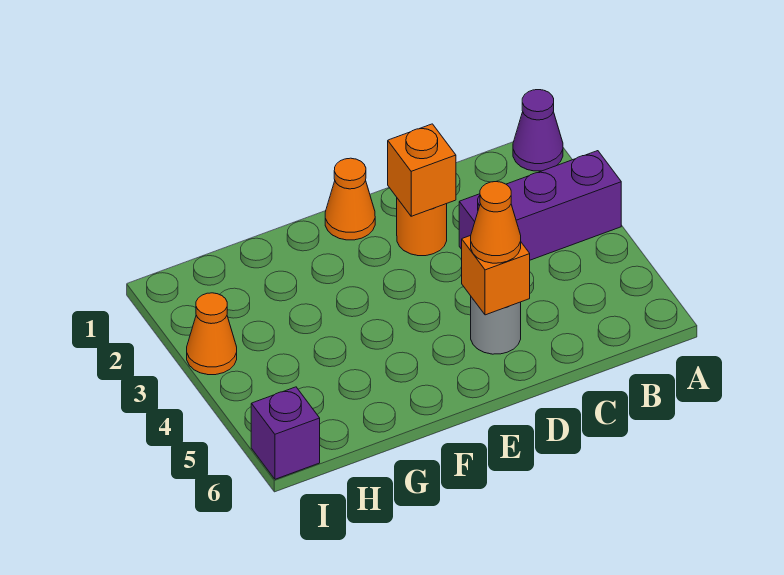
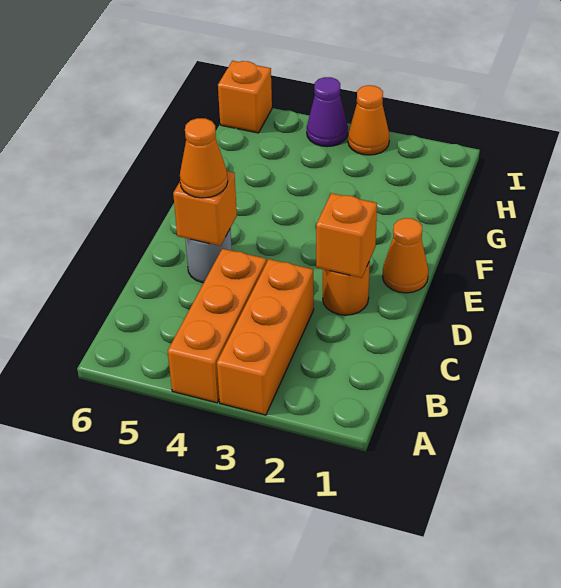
purple 1x1 cone [513,90,563,171] -> purple 1x1 cone moved to [307,77,348,147]
purple 1x3 brick [459,151,621,260] -> orange 1x3 brick [217,259,314,415]
none -> orange 1x3 brick [168,249,266,403]
purple 1x1 brick [251,387,320,479] -> orange 1x1 brick [218,61,272,133]

